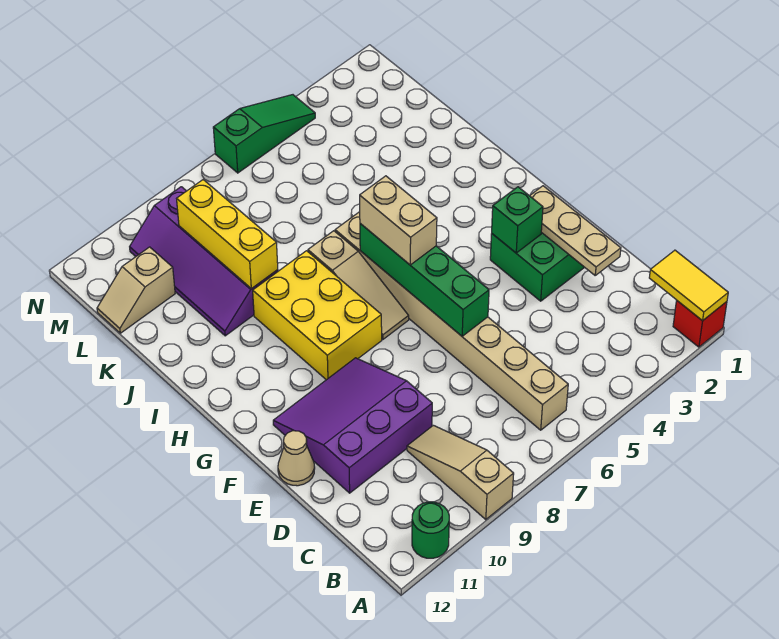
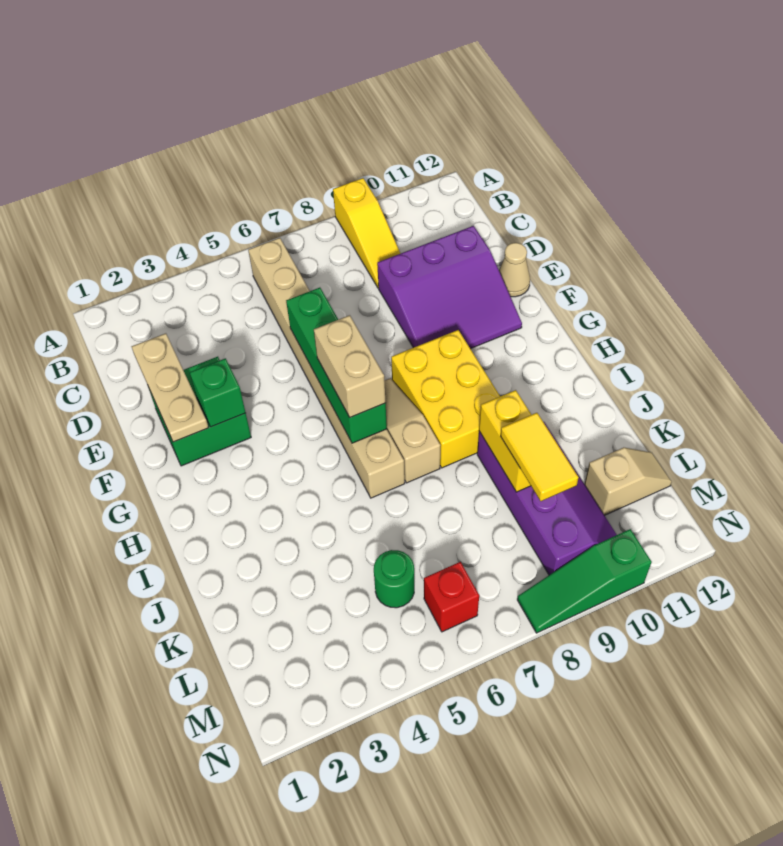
red 1x1 brick [673,300,727,347] -> red 1x1 brick moved to [424,562,479,632]
yellow 1x2 tile [649,250,728,321] -> yellow 1x2 tile moved to [501,413,579,501]
tan 1x3 slope [407,425,514,520] -> yellow 1x3 slope [333,178,400,288]
green 1x1 round brick [412,502,449,558] -> green 1x1 round brick moved to [374,550,414,608]
yellow 1x3 brick [177,180,278,289] -> yellow 1x2 brick [479,390,531,492]
green 1x3 slope [213,95,315,173] -> green 1x3 slope moved to [517,529,652,633]

